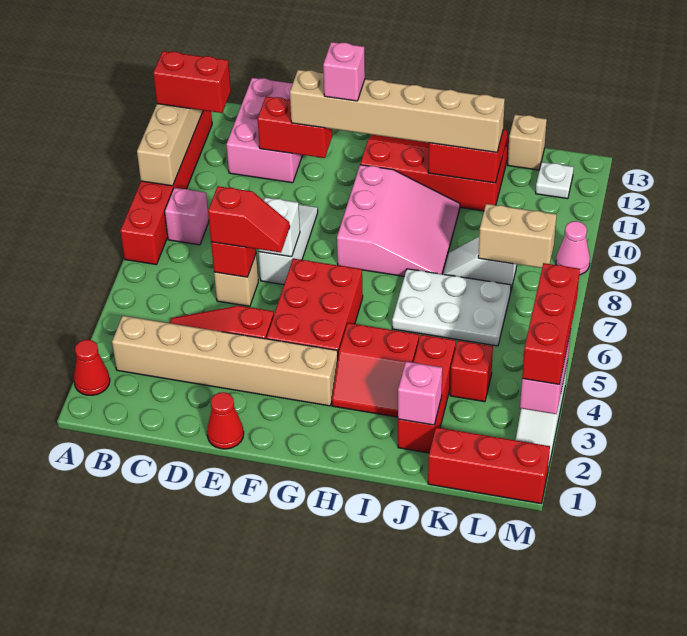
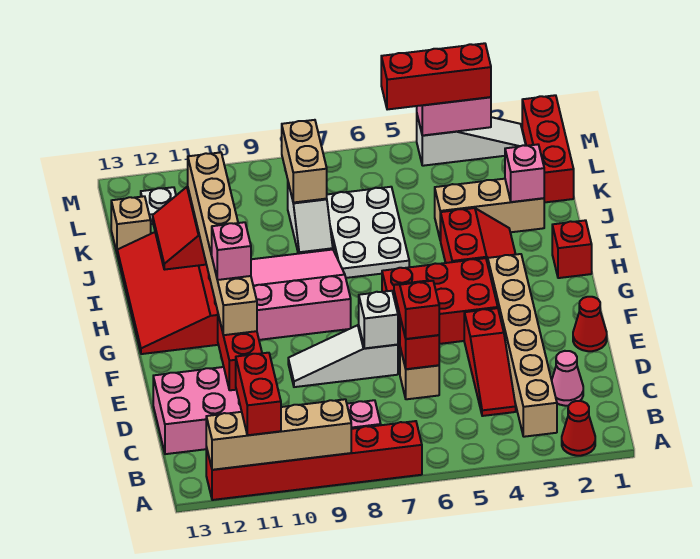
red 1x3 brick [398,335,456,453] -> tan 1x3 brick [435,179,544,240]
red 1x1 brick [450,341,493,402] -> red 1x1 brick moved to [552,220,592,278]
pink 1x1 cone [556,221,590,275] -> pink 1x1 cone moved to [552,351,583,406]

